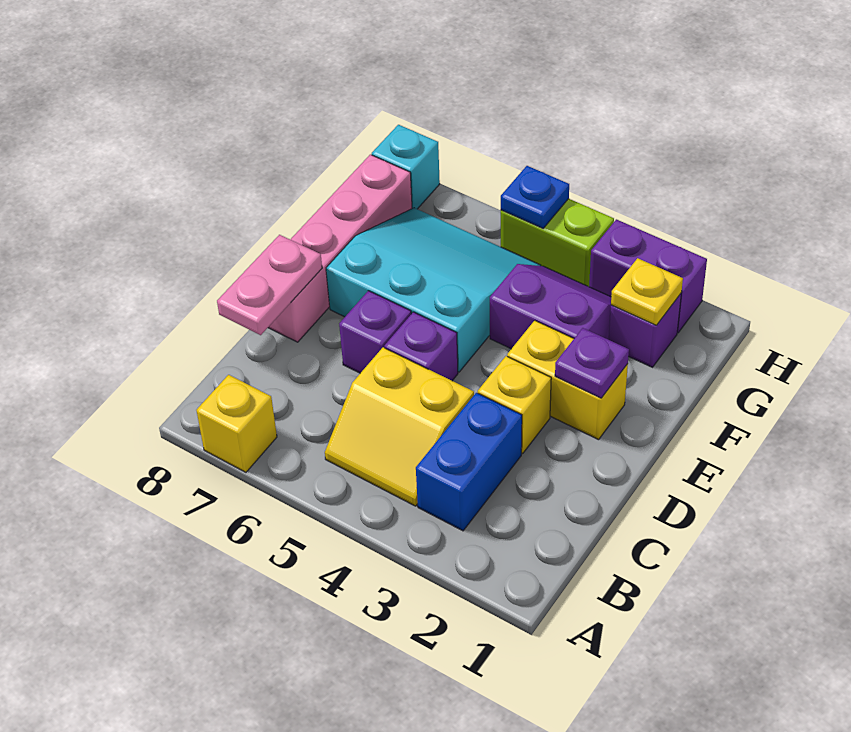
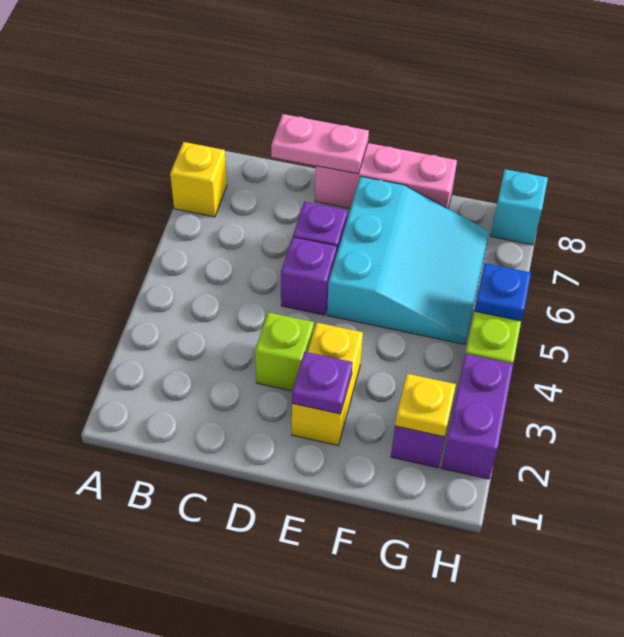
blue 1x2 brick [416,393,522,531] -> none
yellow 2x2 slope [325,347,474,506] -> none
yellow 1x1 brick [478,356,551,453] -> lime 1x1 brick [255,312,314,391]
pink 1x4 brick [268,154,412,342] -> pink 1x3 brick [315,143,457,209]
purple 2x2 slope [490,264,611,349] -> none

